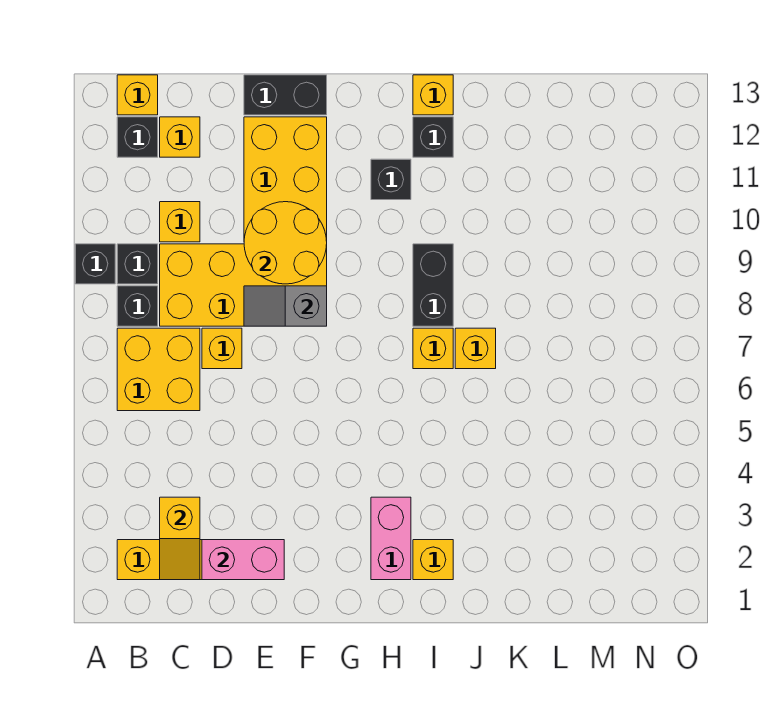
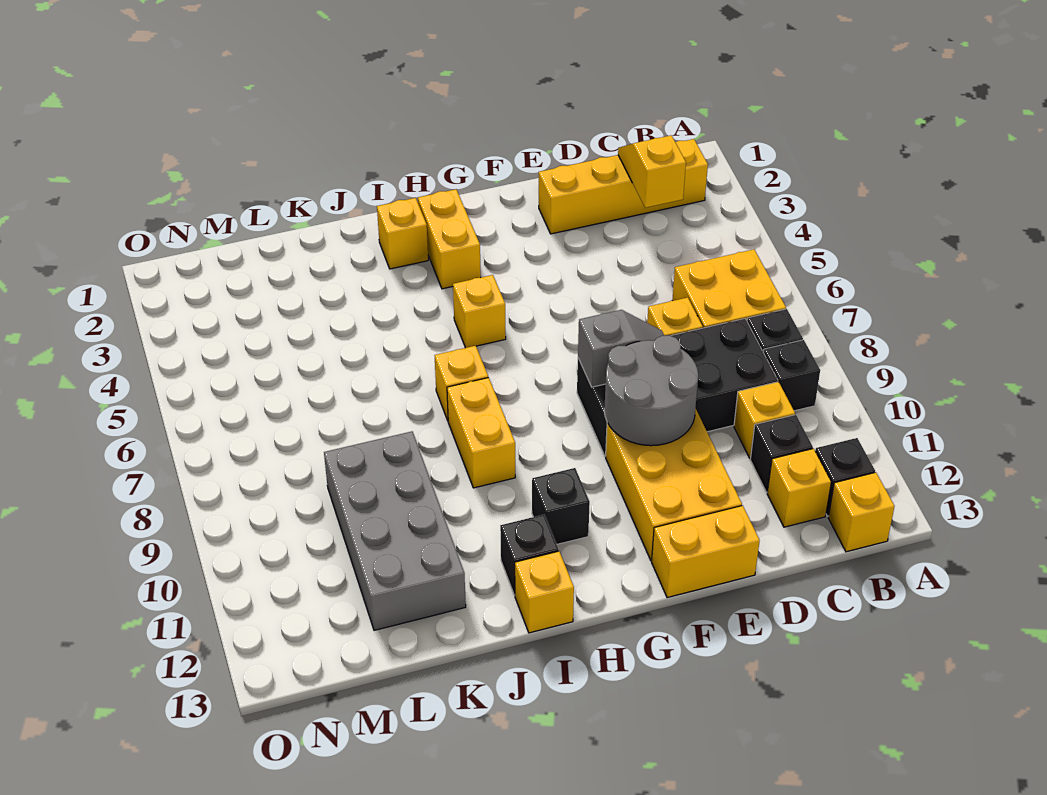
black 1x1 brick [75,244,115,284] -> black 1x1 brick moved to [750,415,813,492]
yellow 2x4 brick [160,244,327,326] -> black 2x4 brick [577,319,778,456]
pink 1x2 brick [202,540,284,580] -> none
yellow 2x2 round brick [244,202,327,284] -> grey 2x2 round brick [604,335,698,446]
black 1x2 brick [244,75,327,115] -> yellow 1x2 brick [652,506,760,598]
pink 1x2 brick [371,497,411,580] -> yellow 1x2 brick [418,189,481,289]
black 1x2 brick [413,244,453,326] -> yellow 1x2 brick [447,377,515,488]
yellow 1x1 brick [455,328,496,369] -> yellow 1x1 brick moved to [453,275,506,348]
none -> grey 2x4 brick [324,431,466,630]

